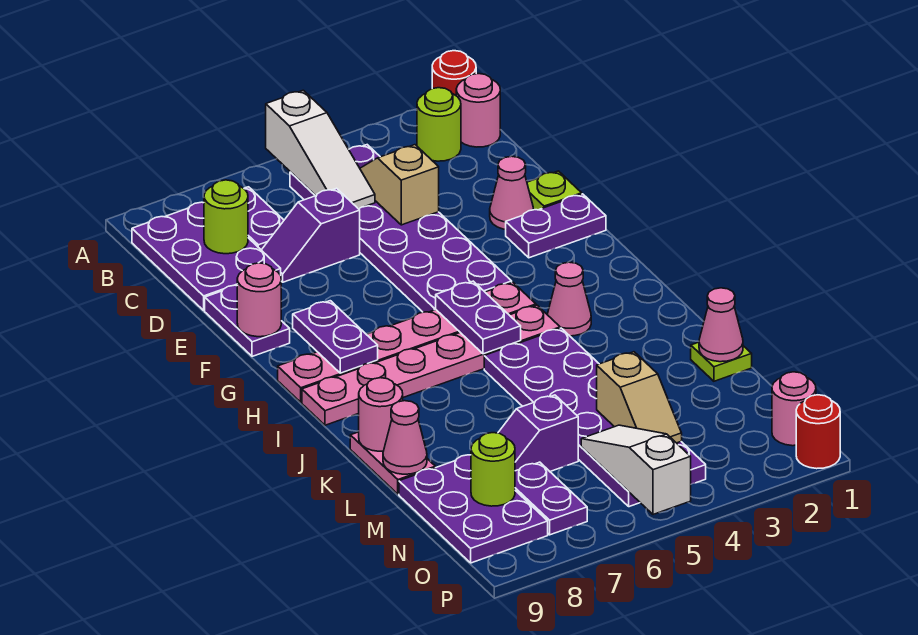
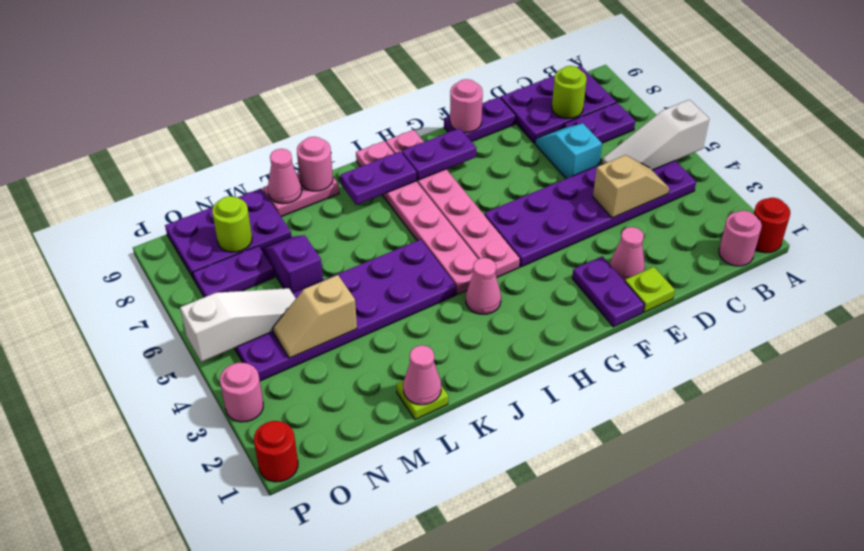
lime 1x1 round brick [417,88,461,161] -> none
purple 1x2 slope [262,188,360,282] -> cyan 1x2 slope [535,124,602,179]
purple 1x2 plate [436,281,521,354] -> purple 1x2 plate moved to [340,152,416,205]
pink 1x1 round brick [772,372,816,446] -> pink 1x1 round brick moved to [220,363,263,422]

